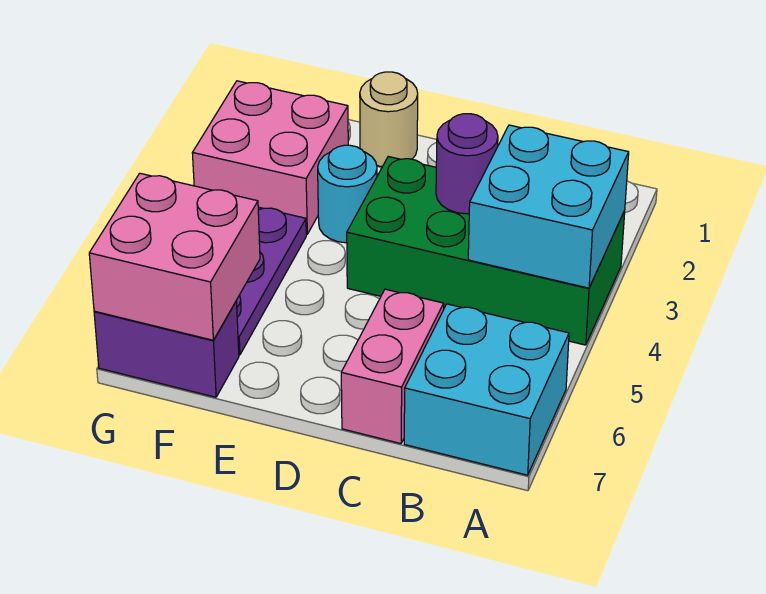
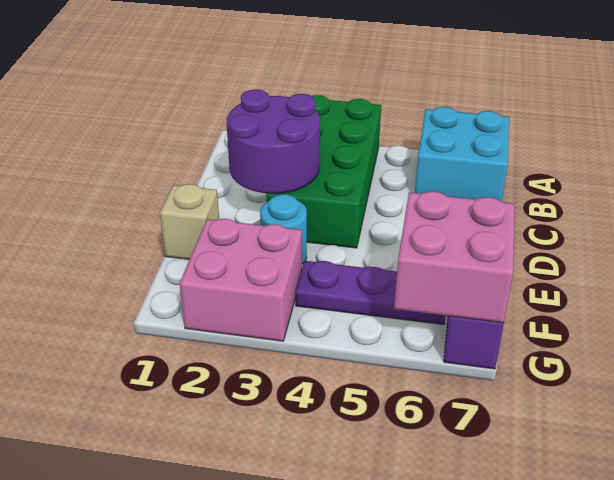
cyan 2x2 brick [468,125,629,288] -> none
purple 1x1 round brick [436,114,498,214] -> purple 2x2 round brick [227,90,320,194]
pink 1x2 brick [341,289,444,444] -> none
tan 1x1 round brick [360,72,418,167] -> tan 1x1 brick [160,184,219,259]

